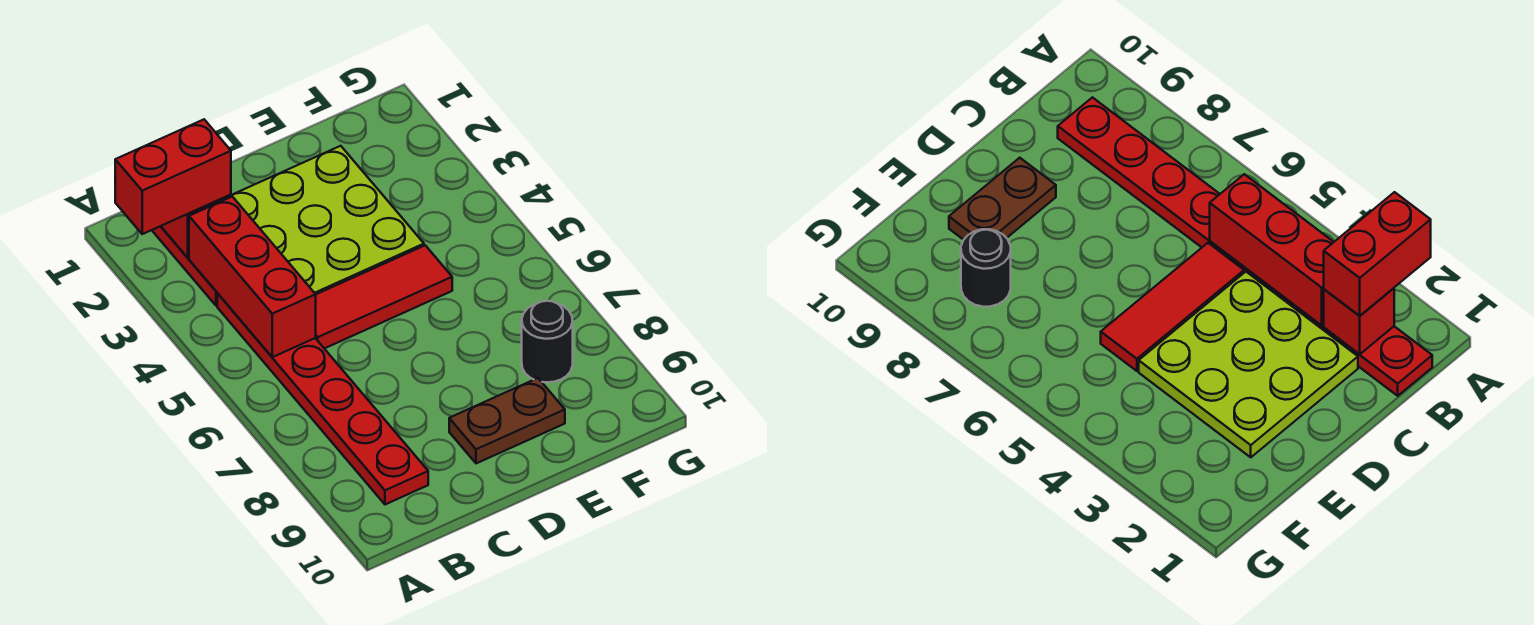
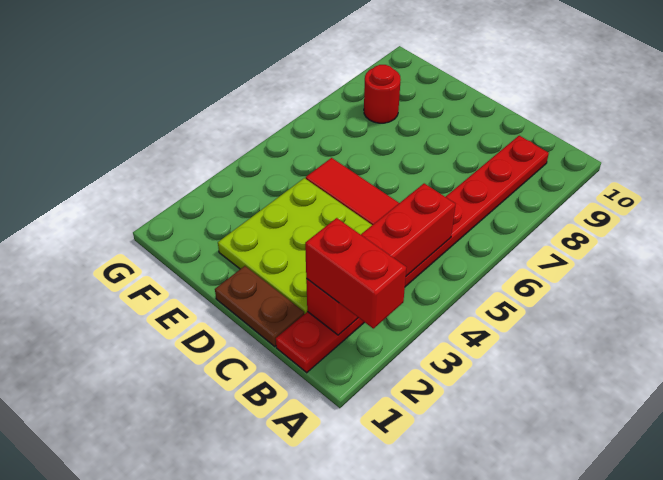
brown 1x2 plate [449,378,565,463] -> brown 1x2 plate moved to [215,266,304,347]
black 1x1 round brick [522,301,573,382] -> red 1x1 round brick [364,65,401,123]

